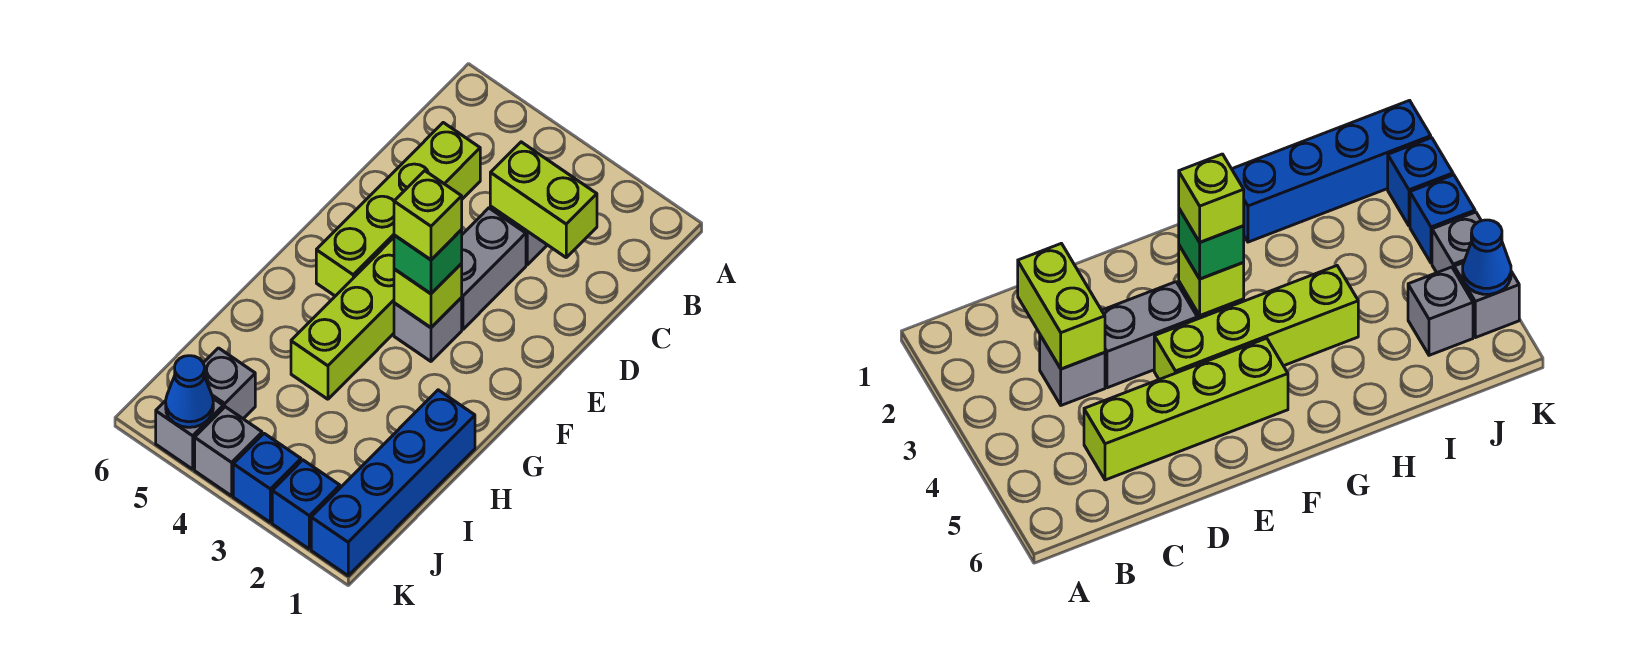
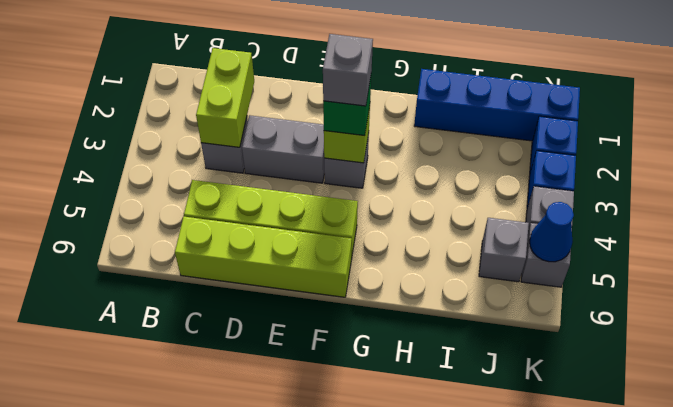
lime 1x4 brick [291,238,394,399] -> lime 1x4 brick moved to [175,217,352,297]
lime 1x1 brick [394,171,462,260] -> grey 1x1 brick [323,34,373,106]

